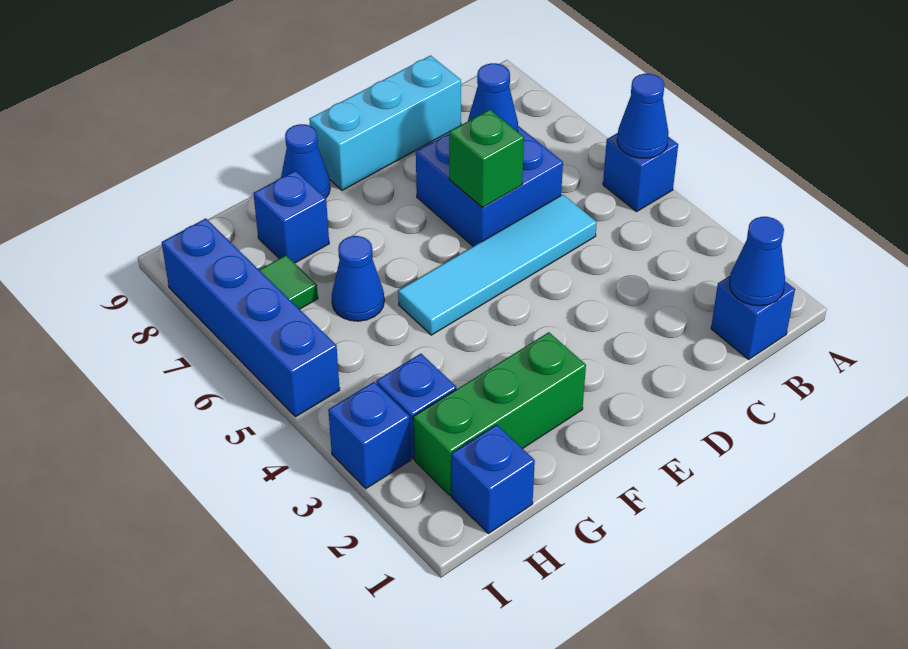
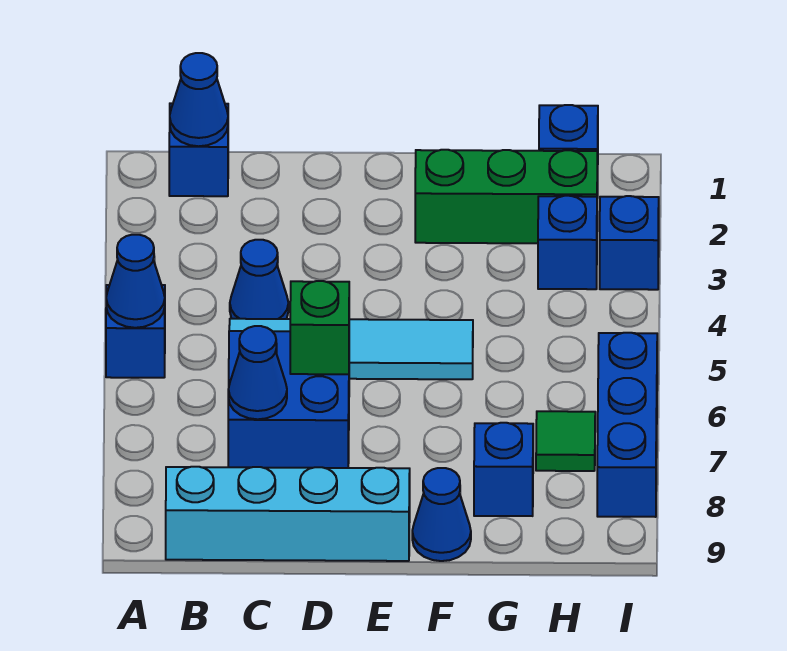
cyan 1x3 brick [309,56,461,190] -> cyan 1x4 brick [166,467,410,561]
blue 1x1 cone [332,236,384,321] -> blue 1x1 cone moved to [230,240,288,319]
blue 1x4 brick [162,218,340,417] -> blue 1x3 brick [597,333,657,517]

